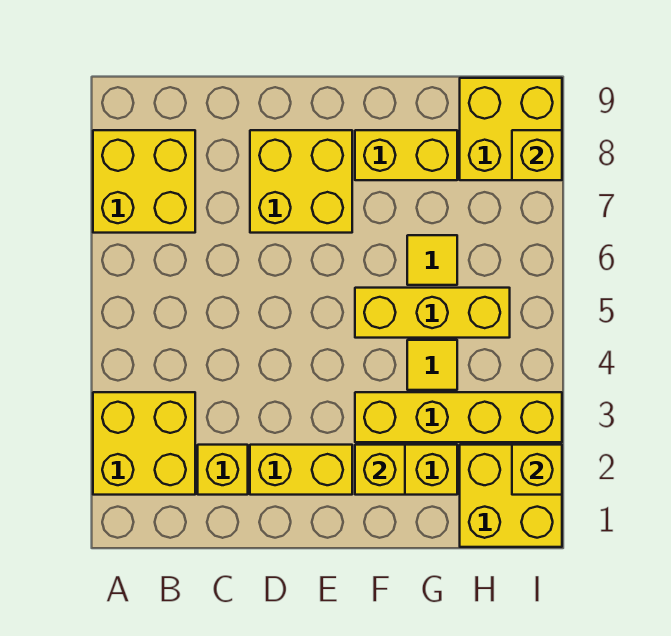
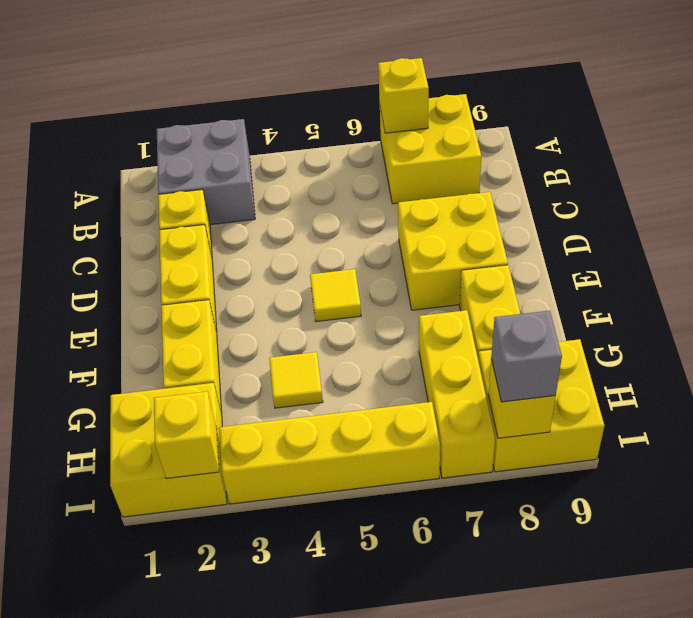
yellow 2x2 brick [93,392,195,495] -> grey 2x2 brick [157,119,255,225]
yellow 1x1 brick [355,445,405,495] -> yellow 1x1 brick moved to [378,58,429,133]
yellow 1x4 brick [355,392,562,442] -> yellow 1x4 brick turned to [219,402,440,504]
yellow 1x3 brick [355,288,510,338] -> yellow 1x3 brick moved to [419,310,495,478]
yellow 1x1 tile [407,235,457,285] -> yellow 1x1 tile moved to [310,269,361,322]
none -> grey 1x1 brick [491,311,562,402]

